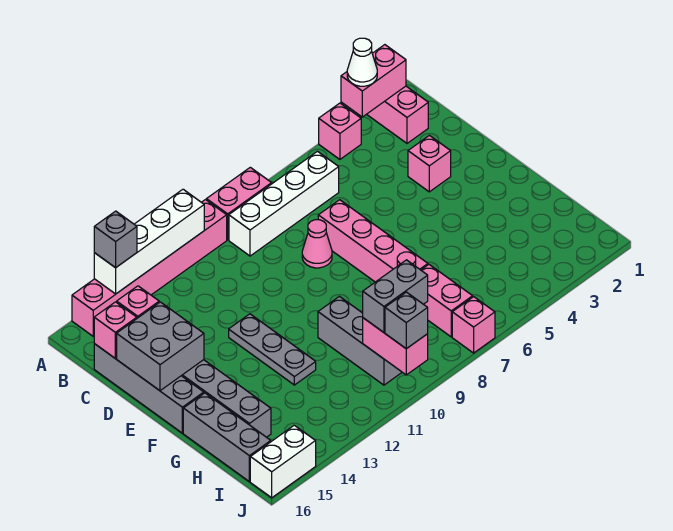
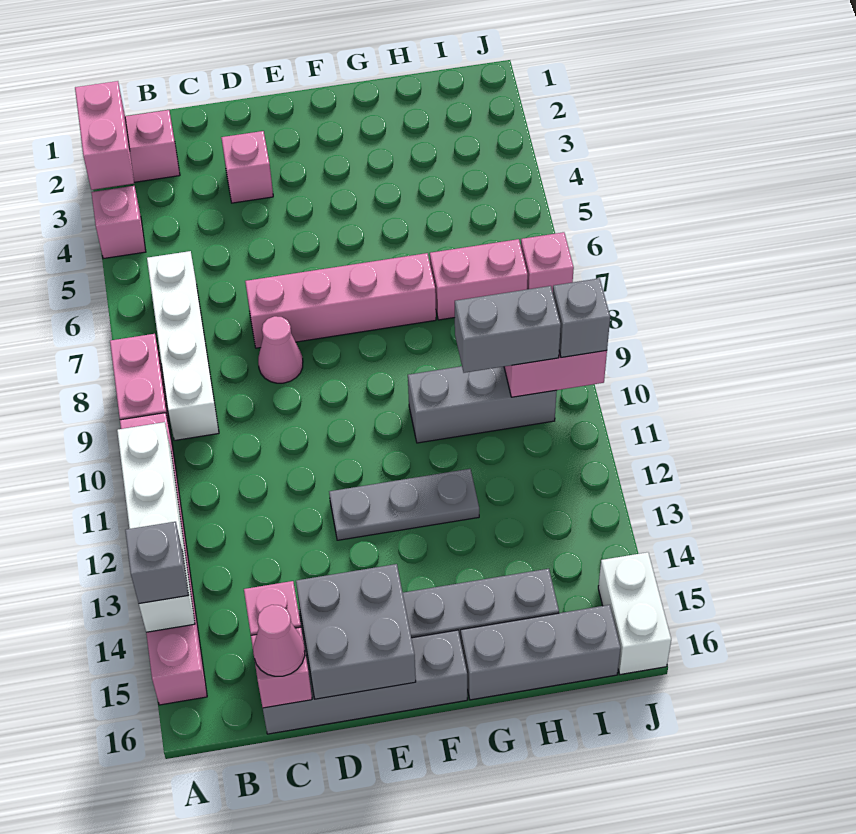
white 1x1 cone [347,38,377,86] -> none
none -> pink 1x1 cone [253,605,305,676]
grey 1x2 brick [363,260,428,332] -> grey 1x2 brick turned to [455,286,561,373]

